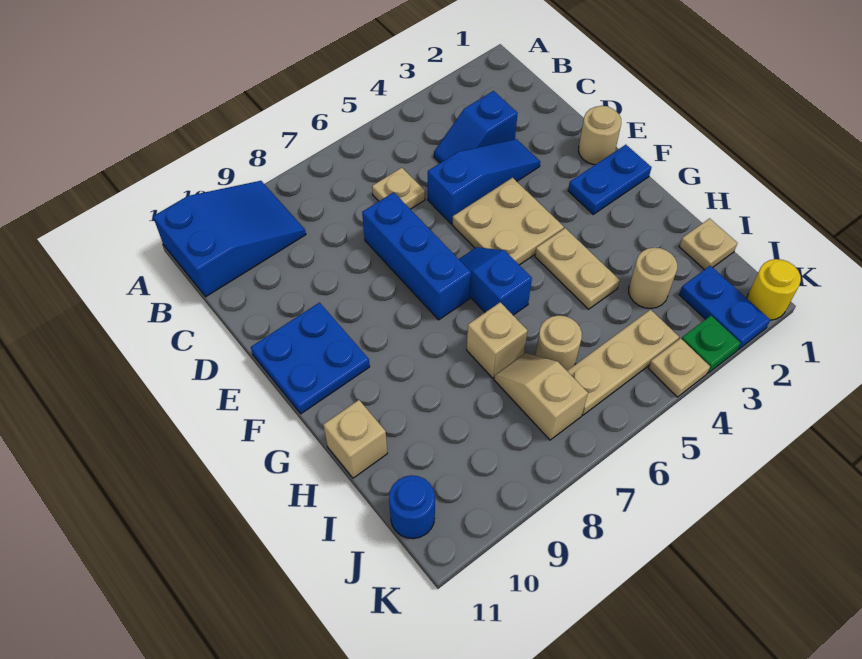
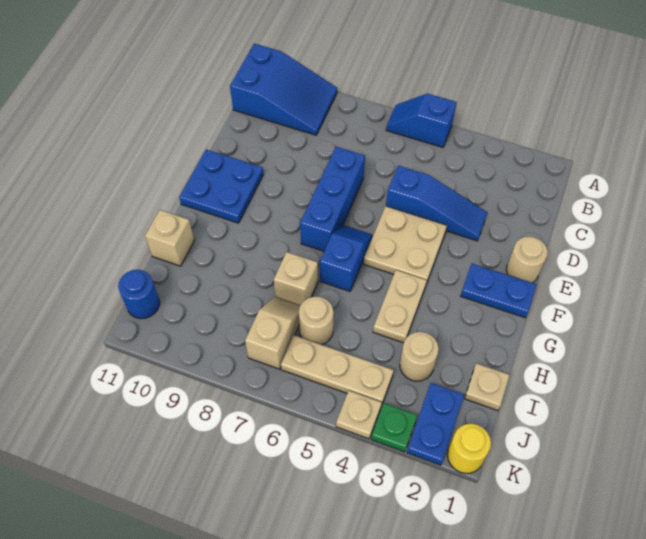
blue 1x2 slope [434,91,518,163] -> blue 1x2 slope moved to [386,94,457,147]
tan 1x1 plate [372,168,425,209] -> none

